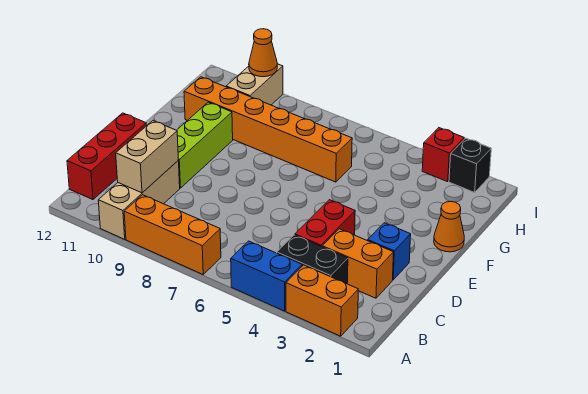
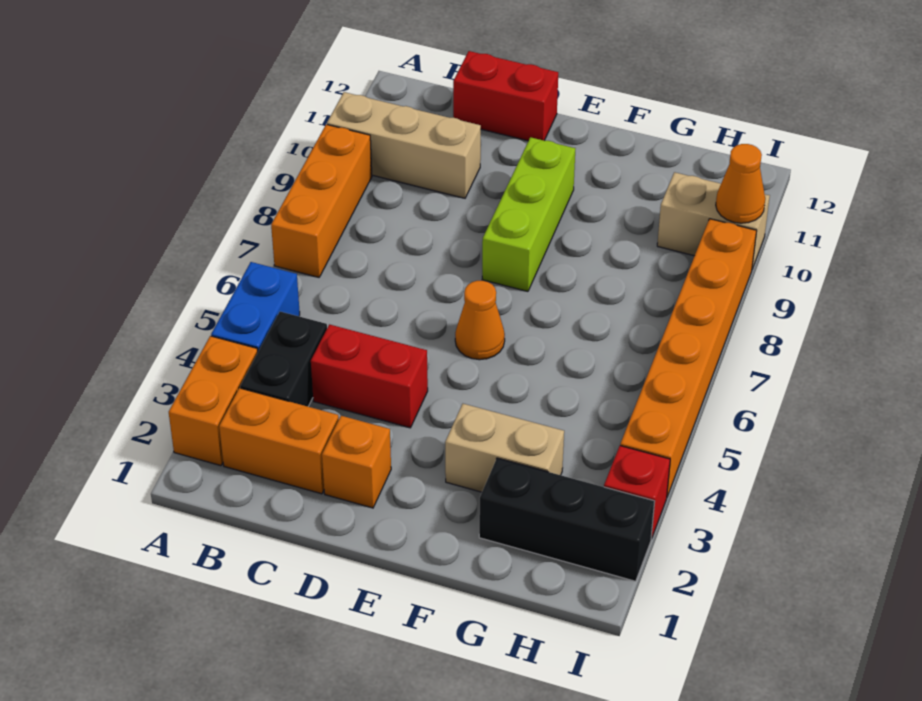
tan 1x2 brick [116,121,178,193] -> tan 1x2 brick moved to [445,404,564,492]
red 1x3 brick [67,113,146,200] -> red 1x2 brick [453,51,558,141]
orange 1x2 brick [322,229,394,298] -> orange 1x2 brick turned to [219,388,339,494]
blue 1x1 brick [368,223,411,280] -> orange 1x1 brick [322,416,391,508]
lime 1x3 brick [177,102,233,188] -> lime 1x3 brick turned to [482,137,575,291]
orange 1x1 cone [434,201,464,252] -> orange 1x1 cone moved to [455,281,505,360]
orange 1x6 brick [184,77,352,182] -> orange 1x6 brick moved to [620,219,757,496]
black 1x1 brick [449,138,491,192] -> black 1x3 brick [479,458,655,581]

